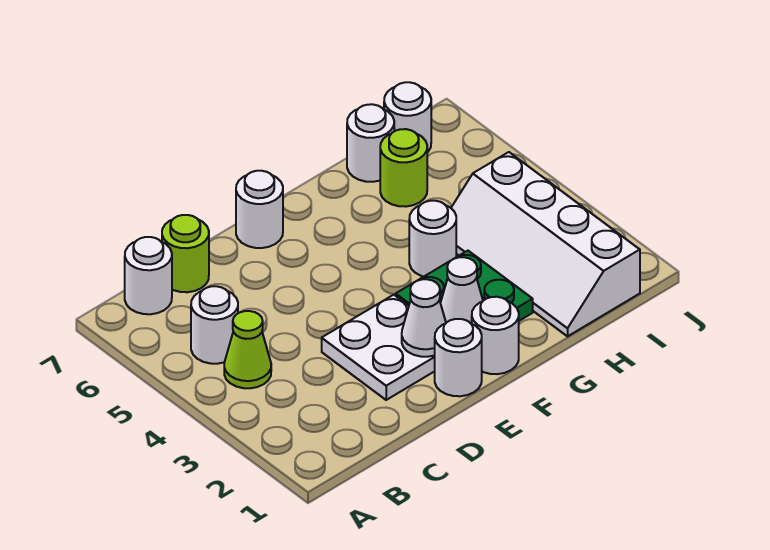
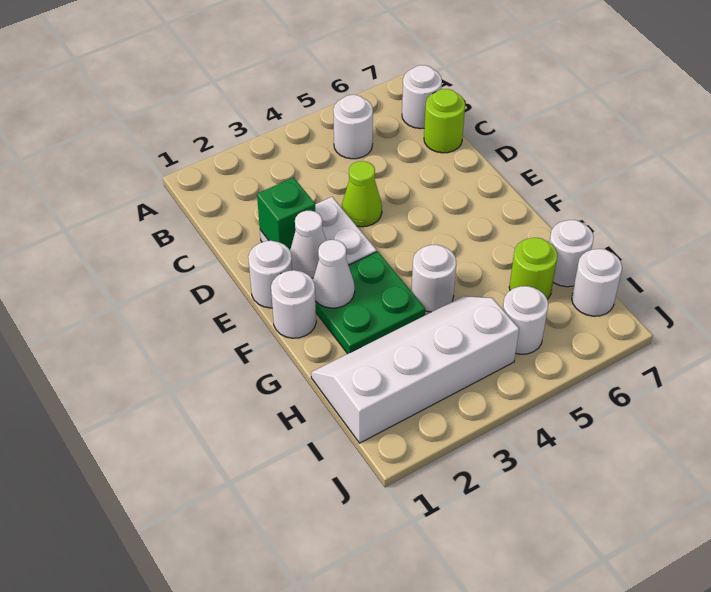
lime 1x1 cone [224,311,271,388] -> lime 1x1 cone moved to [342,161,382,227]
none -> green 1x1 brick [257,178,315,250]
white 1x1 round brick [236,171,283,248] -> white 1x1 round brick moved to [503,286,548,354]

